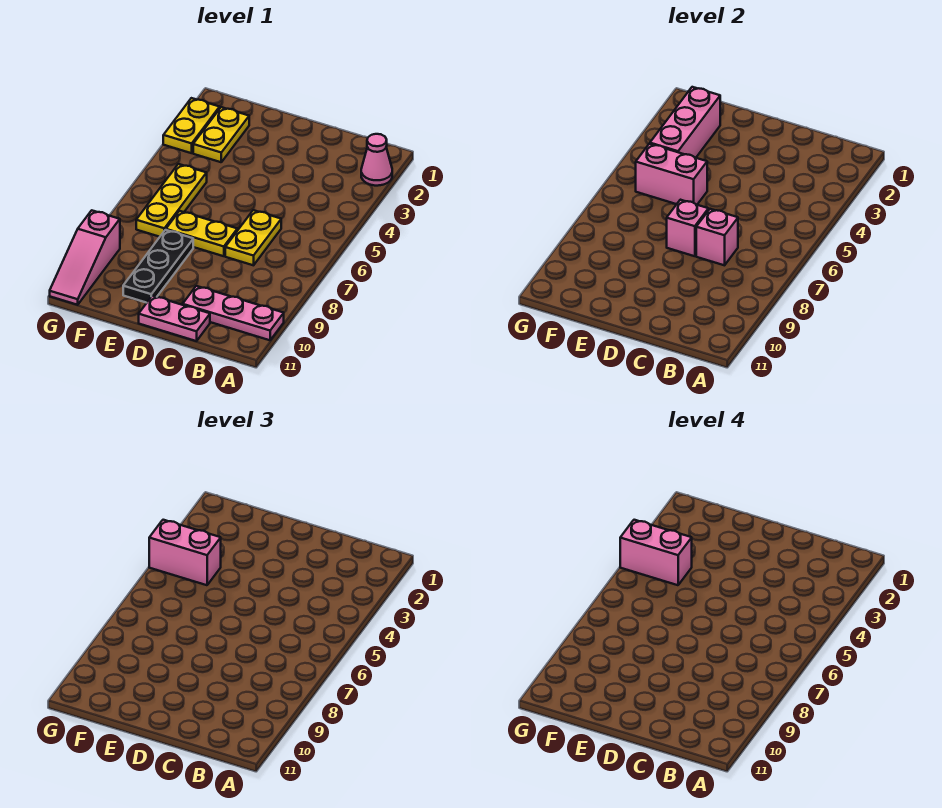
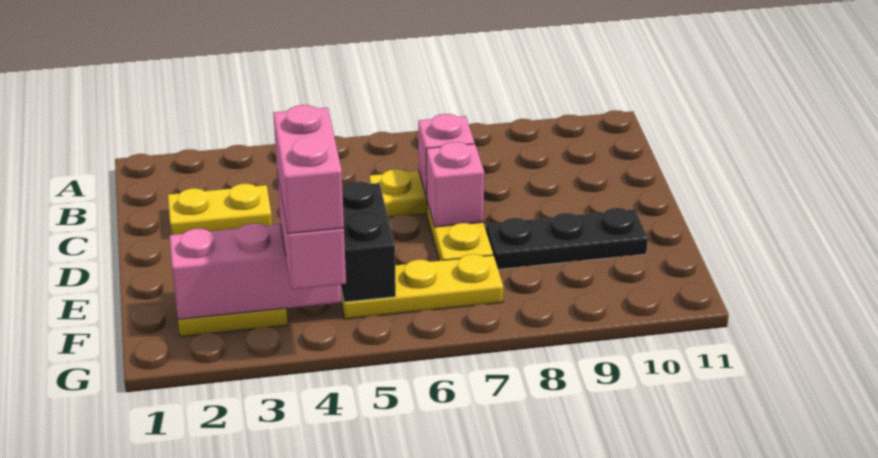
pink 1x1 cone [361,134,392,186] -> none
pink 1x3 plate [183,286,284,340] -> none
pink 1x2 plate [139,296,210,341] -> none
pink 1x2 brick [636,144,707,205] -> black 1x2 brick [341,181,396,302]
yellow 1x2 plate [163,98,220,153] -> yellow 1x2 plate moved to [168,184,272,235]
pink 1x3 slope [50,210,120,305] -> none

